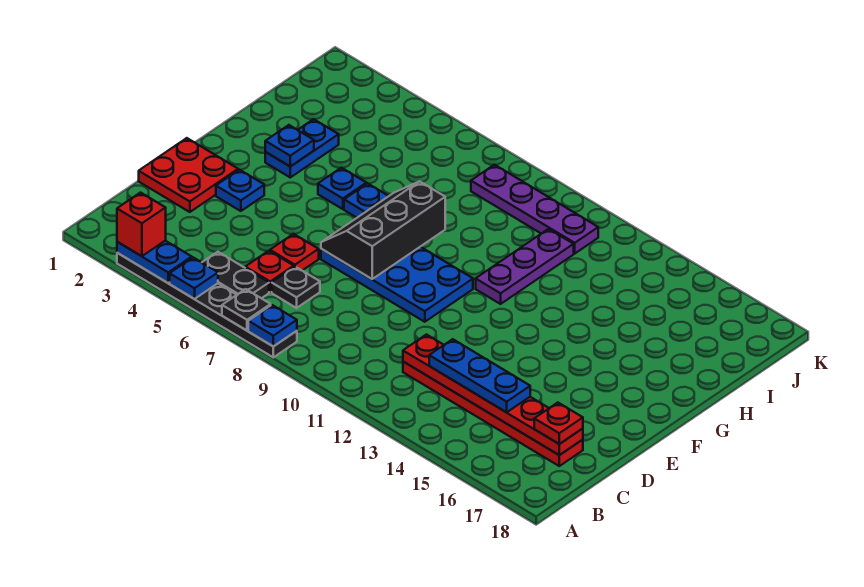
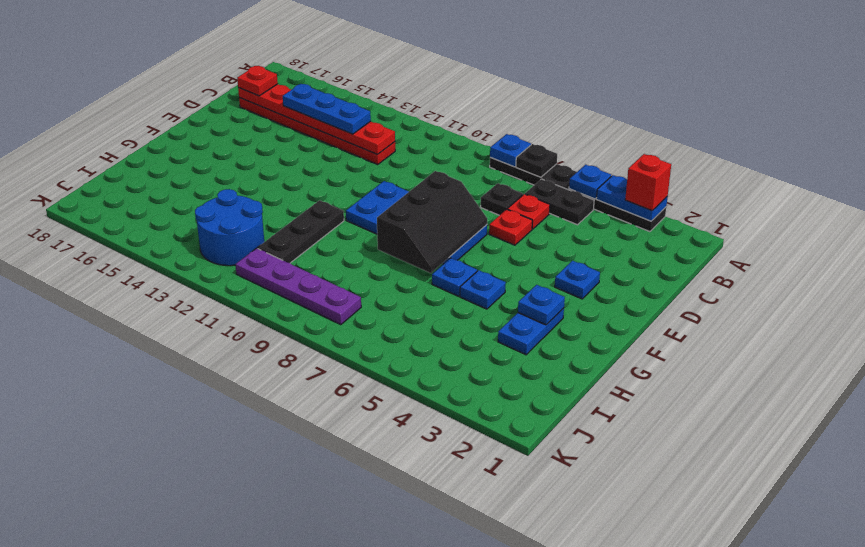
red 2x2 plate [139,138,238,212] -> none
purple 1x3 plate [476,229,574,304] -> black 1x3 plate [258,200,344,263]
none -> blue 2x2 round brick [195,189,264,266]

